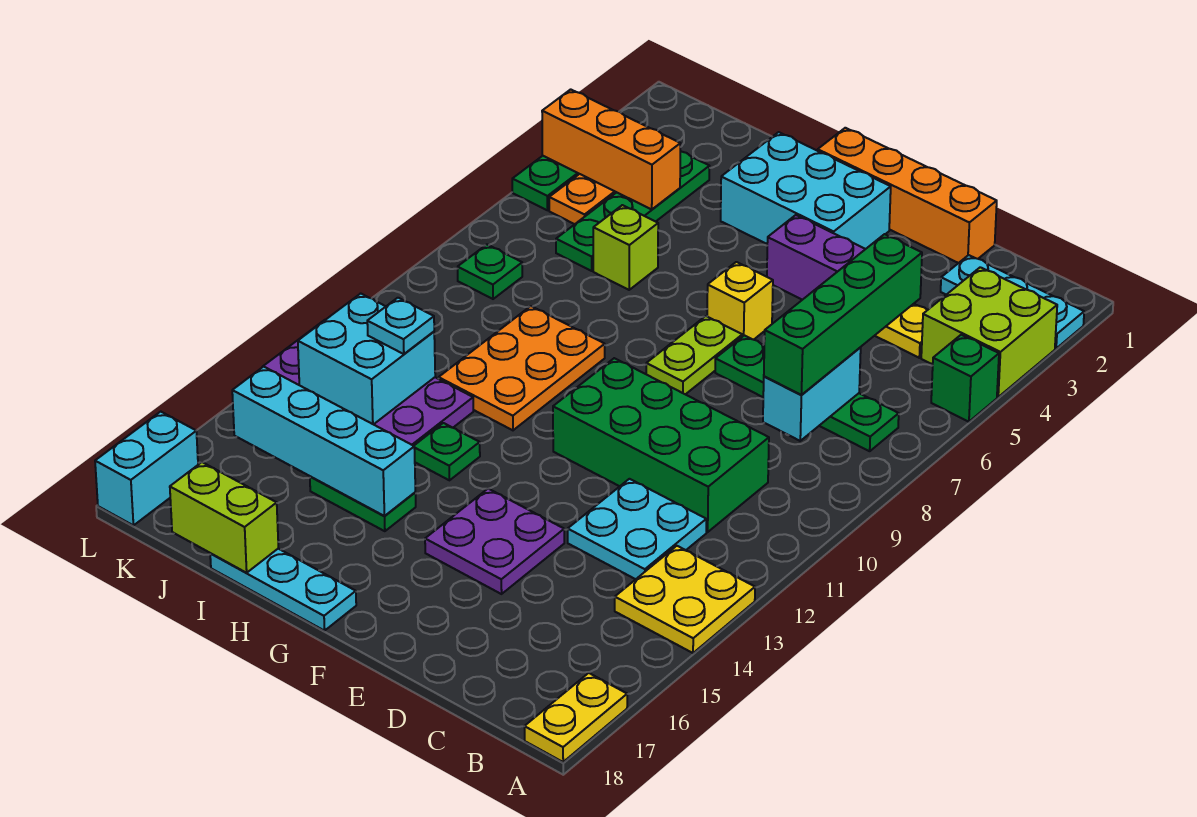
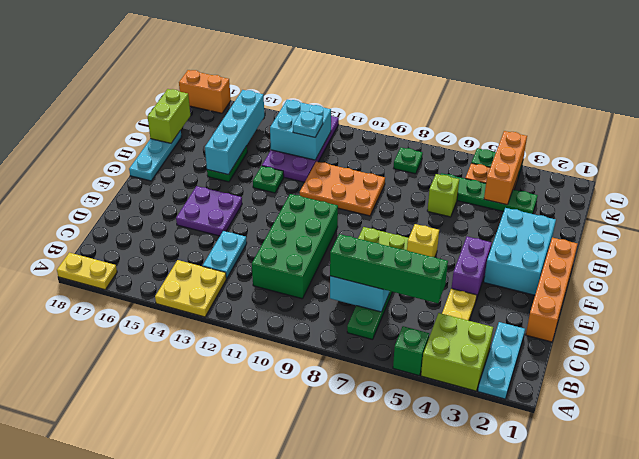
cyan 2x2 plate [568,479,706,579] -> cyan 1x2 plate [203,231,247,279]
cyan 1x2 brick [95,412,198,525] -> orange 1x2 brick [179,70,231,113]

